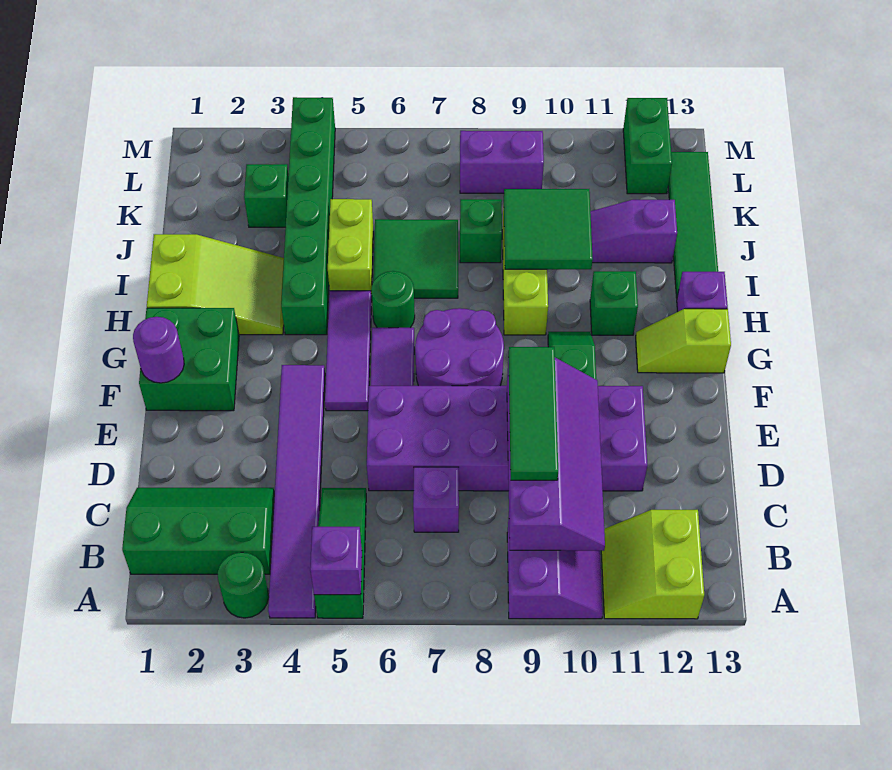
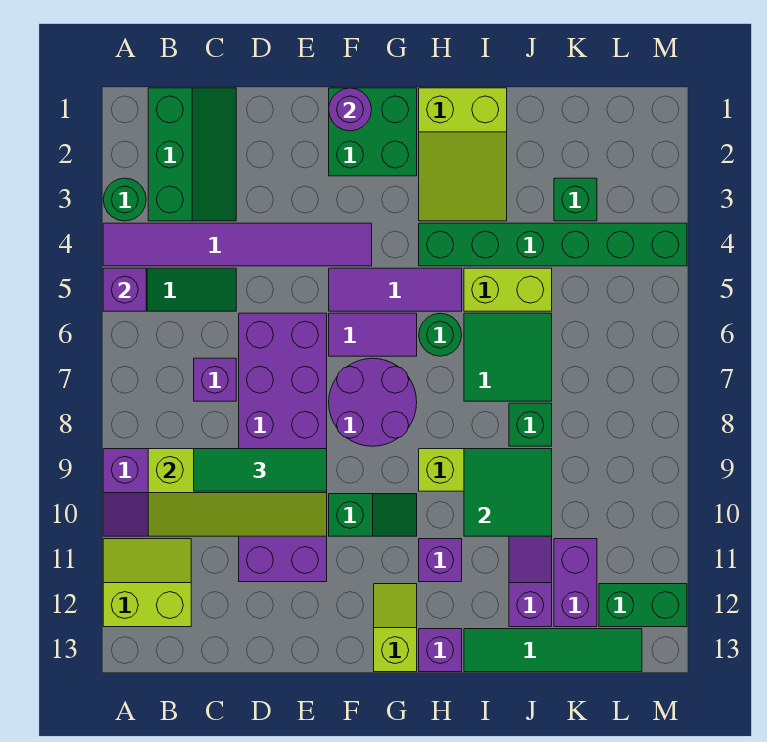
purple 2x4 slope [507,358,605,551] -> lime 2x4 slope [148,449,327,536]
green 1x1 brick [590,271,638,335] -> purple 1x1 brick [419,539,462,582]
purple 1x2 brick [460,131,544,193] -> purple 1x2 brick moved to [554,539,597,627]

